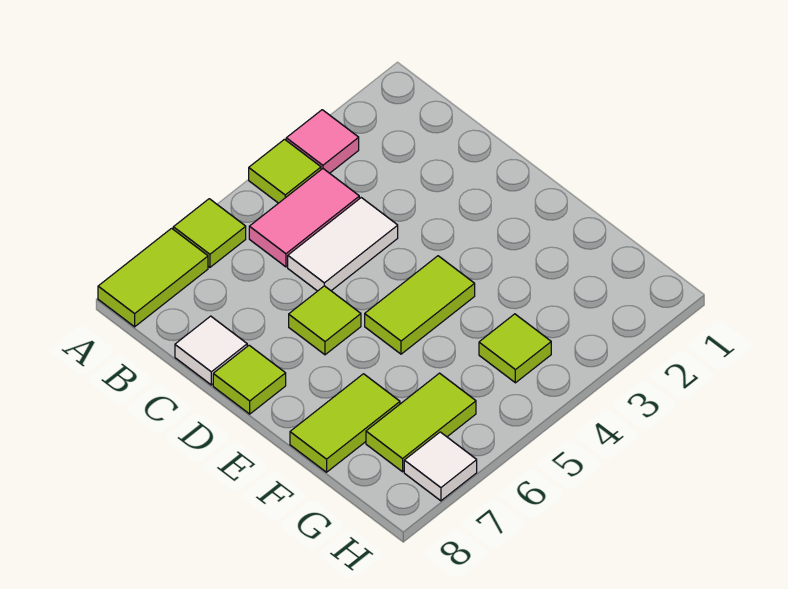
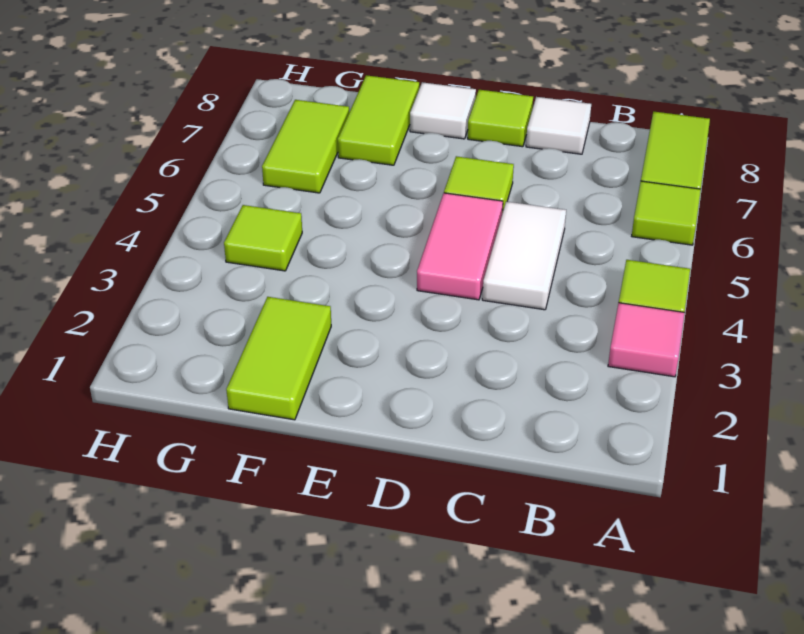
pink 1x2 tile [249,169,359,267] -> pink 1x2 tile moved to [417,193,503,300]
lime 1x2 tile [365,256,475,354] -> lime 1x2 tile moved to [226,297,331,420]
white 1x1 tile [404,432,477,501] -> white 1x1 tile moved to [410,82,476,139]

